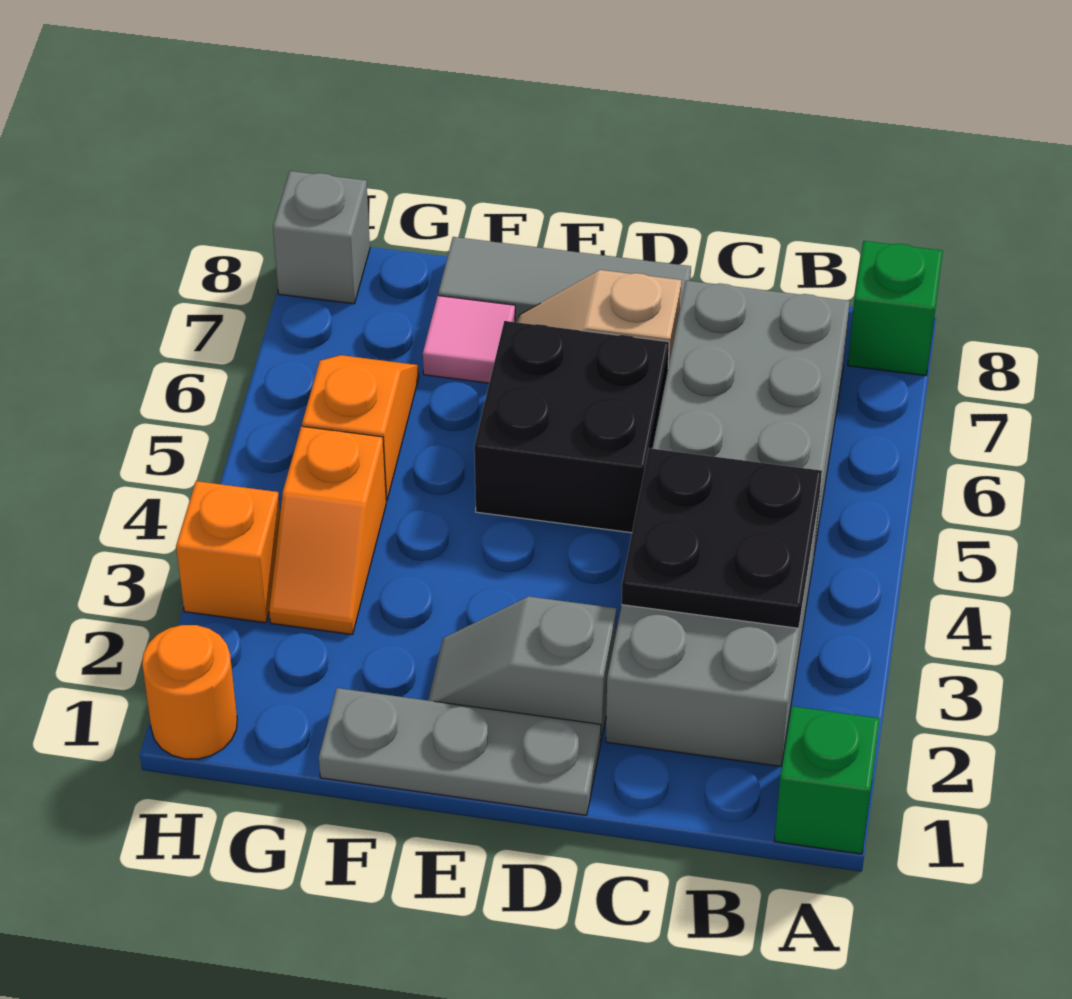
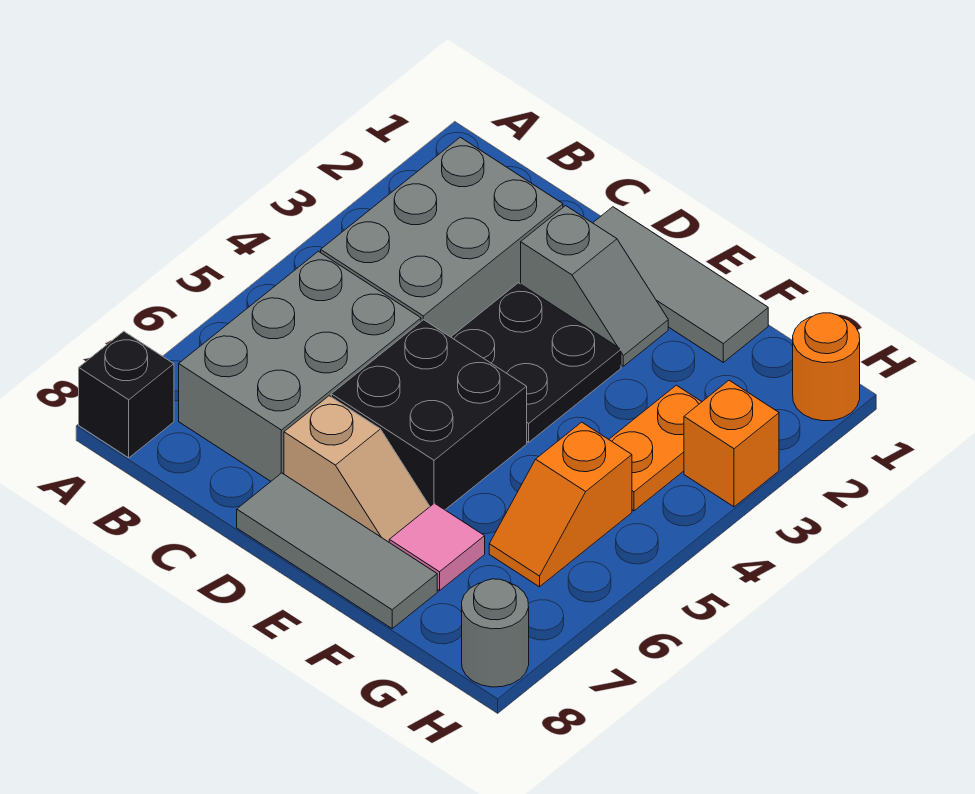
green 1x1 brick [774,706,880,854] -> none
green 1x1 brick [848,241,943,376] -> black 1x1 brick [79,331,174,458]
black 2x2 plate [621,448,822,628] -> black 2x2 plate moved to [451,283,621,442]
grey 1x3 plate [319,688,601,815] -> grey 1x3 tile [593,207,768,362]
orange 1x2 slope [269,426,386,635] -> orange 1x2 plate [609,385,702,511]
grey 1x1 brick [273,171,370,304] -> grey 1x1 round brick [462,579,529,687]

